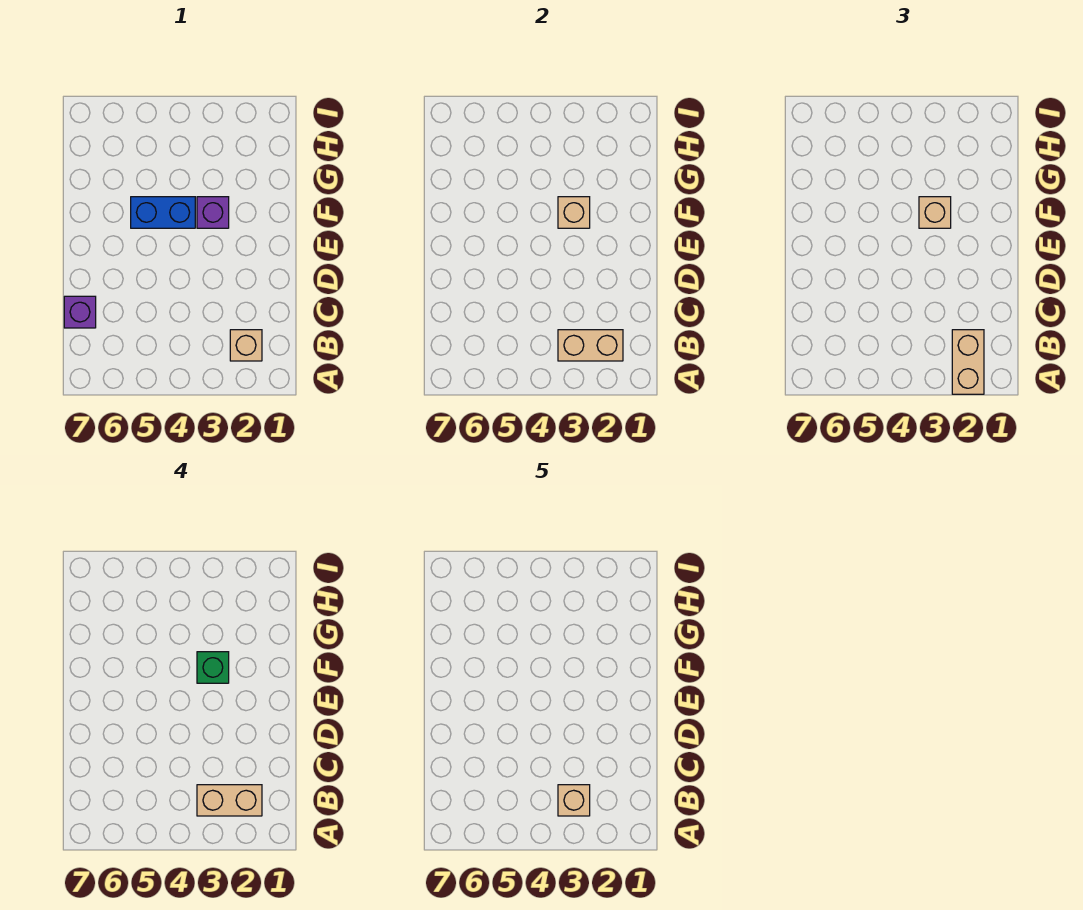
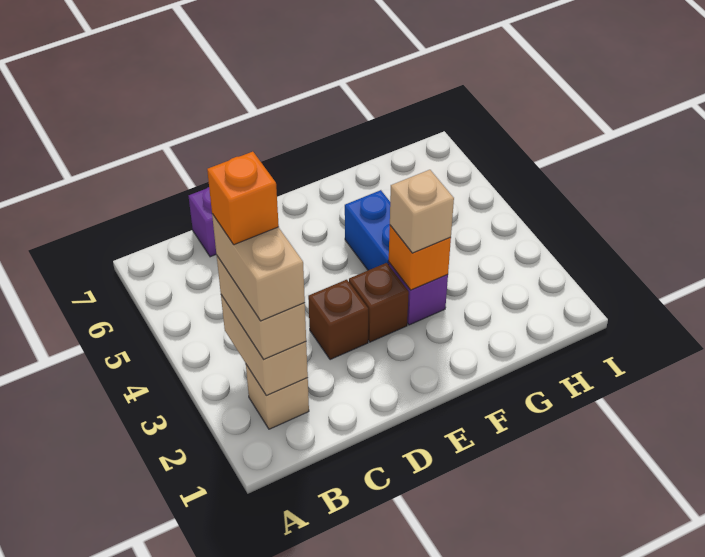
tan 1x2 brick [952,330,984,394] -> tan 1x2 brick turned to [217,256,306,359]
tan 1x1 brick [558,785,590,816] -> orange 1x1 brick [207,152,279,245]
none -> brown 1x1 brick [308,280,368,360]
none -> brown 1x1 brick [349,263,409,342]
tan 1x1 brick [558,197,590,228] -> orange 1x1 brick [389,225,451,290]
green 1x1 brick [197,652,229,683] -> none

